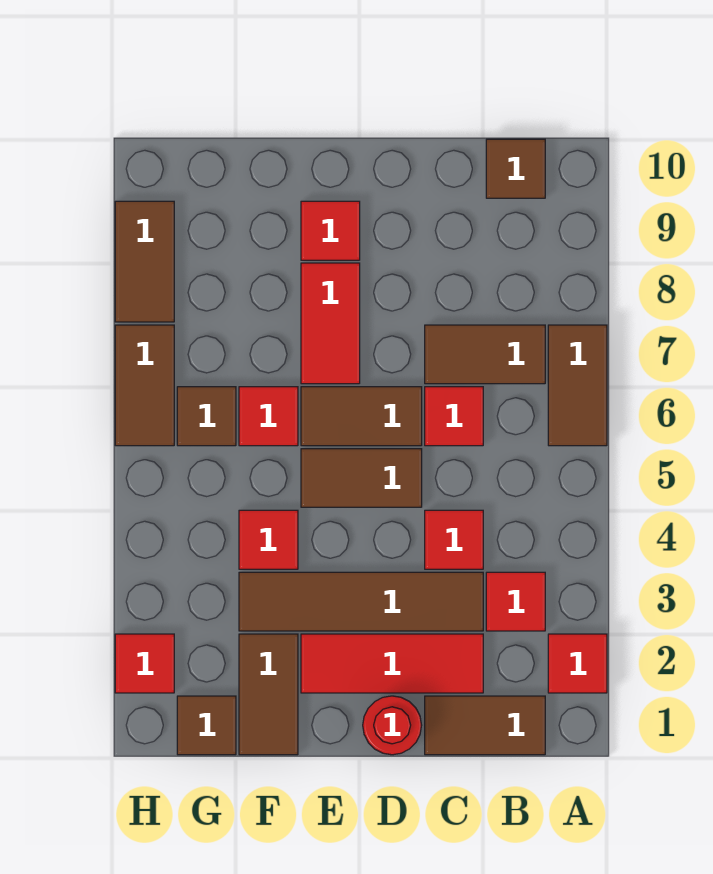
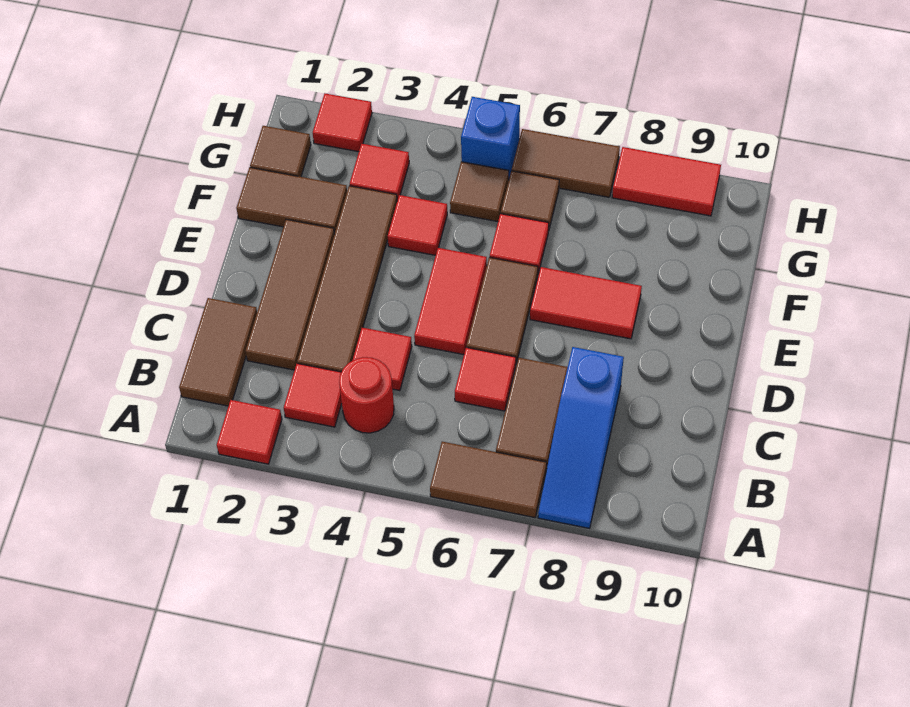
none -> blue 1x3 slope [538,347,624,528]
brown 1x1 tile [486,139,545,198] -> brown 1x1 tile moved to [450,162,509,222]
red 1x3 tile [301,634,483,693] -> brown 1x3 tile [245,219,335,370]
red 1x1 round brick [363,696,422,755] -> red 1x1 round brick moved to [339,357,394,433]
brown 1x2 tile [301,449,422,507] -> red 1x2 tile [414,248,487,354]
red 1x1 tile [301,201,360,260] -> red 1x1 tile moved to [350,144,409,201]
none -> blue 1x1 brick [461,97,520,177]
brown 1x2 tile [115,201,174,322] -> red 1x2 tile [612,147,721,216]

